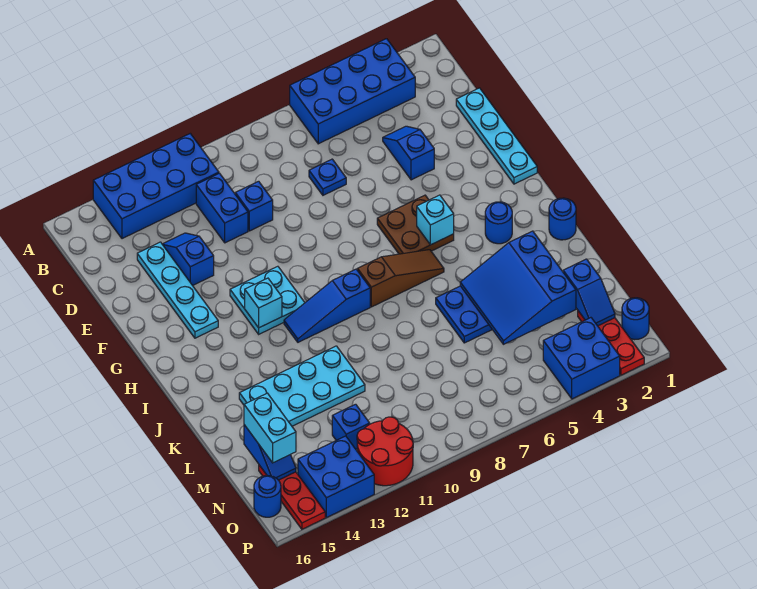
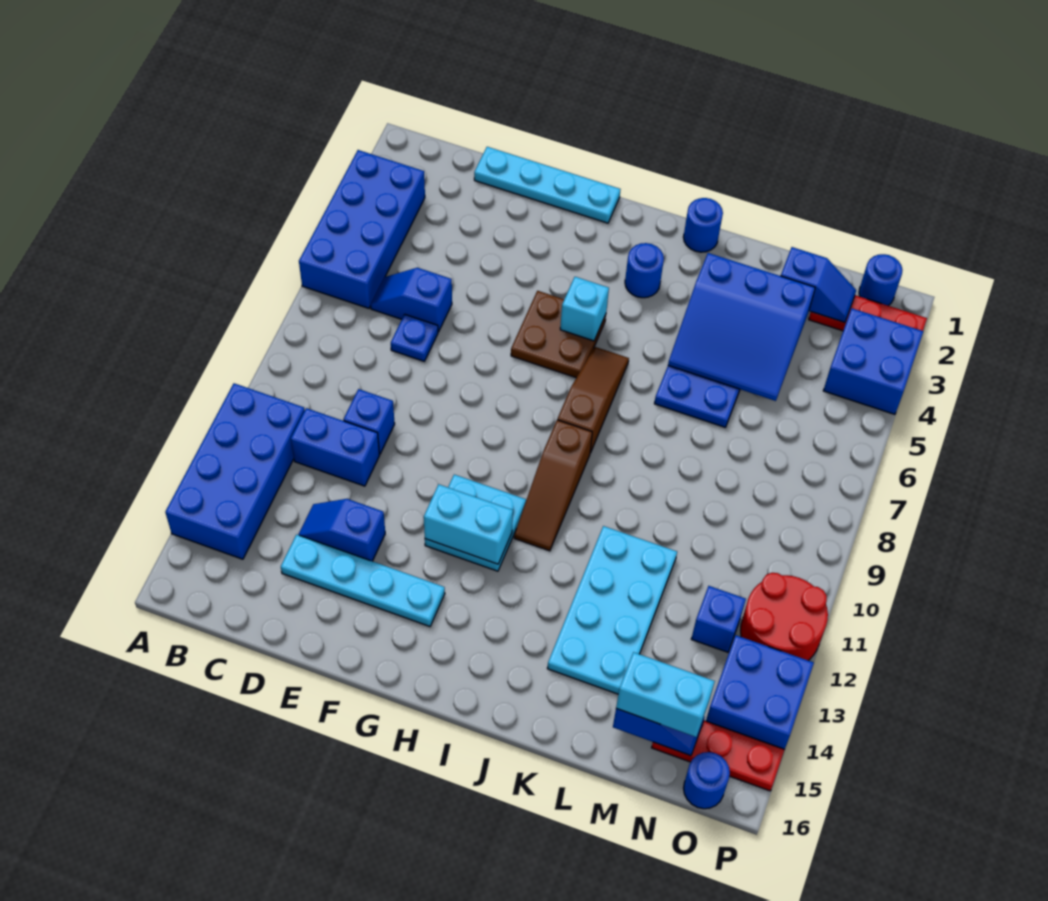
blue 1x2 slope [383,126,434,180] -> blue 1x2 slope moved to [371,268,452,332]
cyan 1x1 brick [245,278,282,328] -> cyan 1x2 brick [424,484,513,564]
blue 1x3 slope [284,269,370,342] -> brown 1x3 slope [514,420,592,551]

